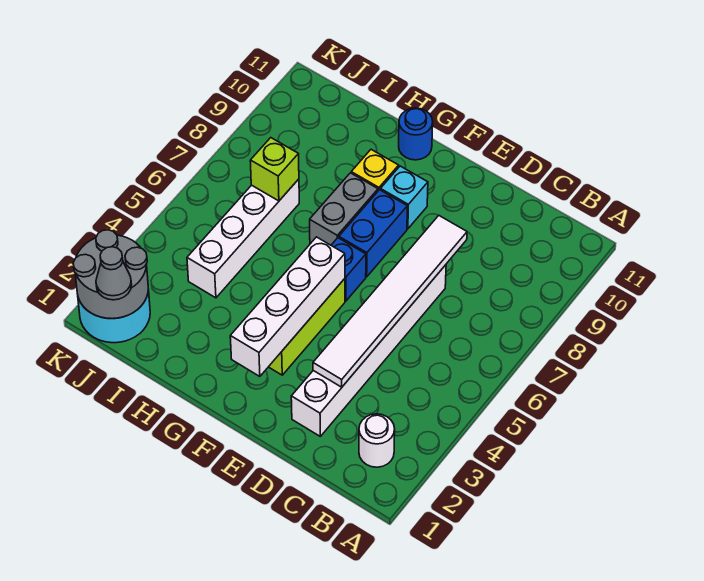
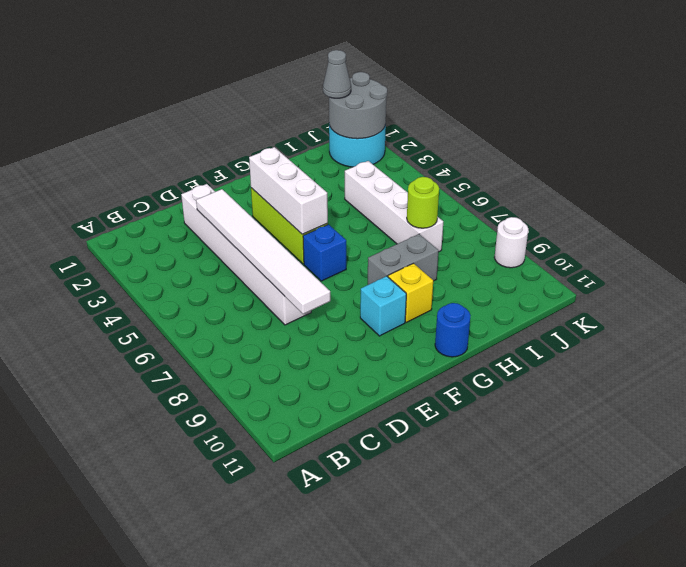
white 1x1 round brick [359,414,395,467] -> white 1x1 round brick moved to [494,217,528,268]
white 1x4 brick [230,237,345,376] -> white 1x3 brick [249,147,328,234]
blue 1x2 brick [339,190,407,277] -> none
grey 1x2 brick [310,173,378,245] -> grey 1x2 brick turned to [368,234,439,285]
lime 1x1 brick [250,138,299,201] -> lime 1x1 round brick [407,177,439,228]

